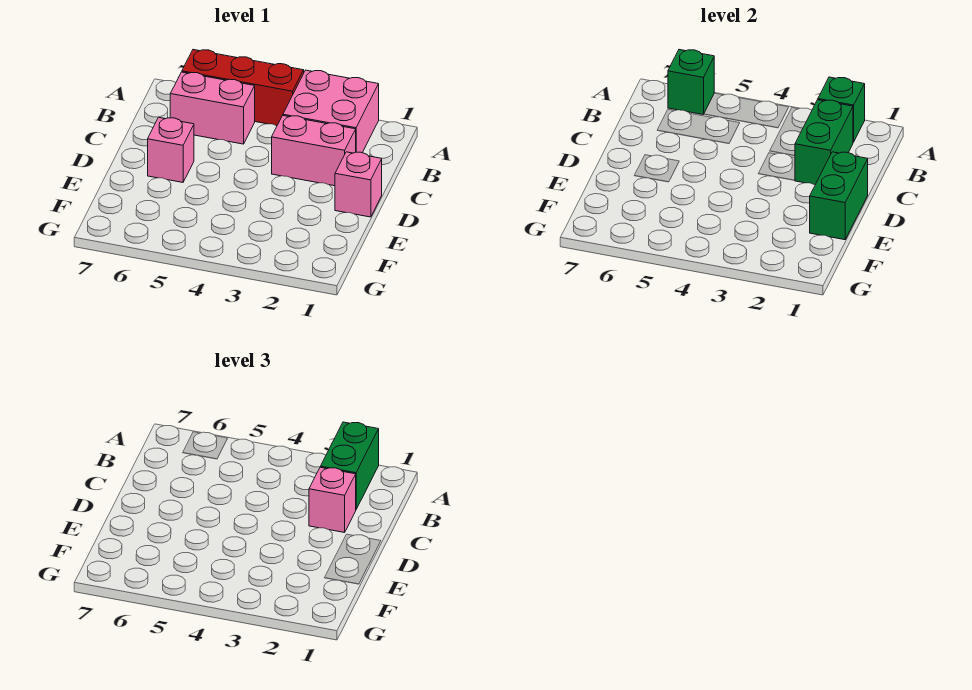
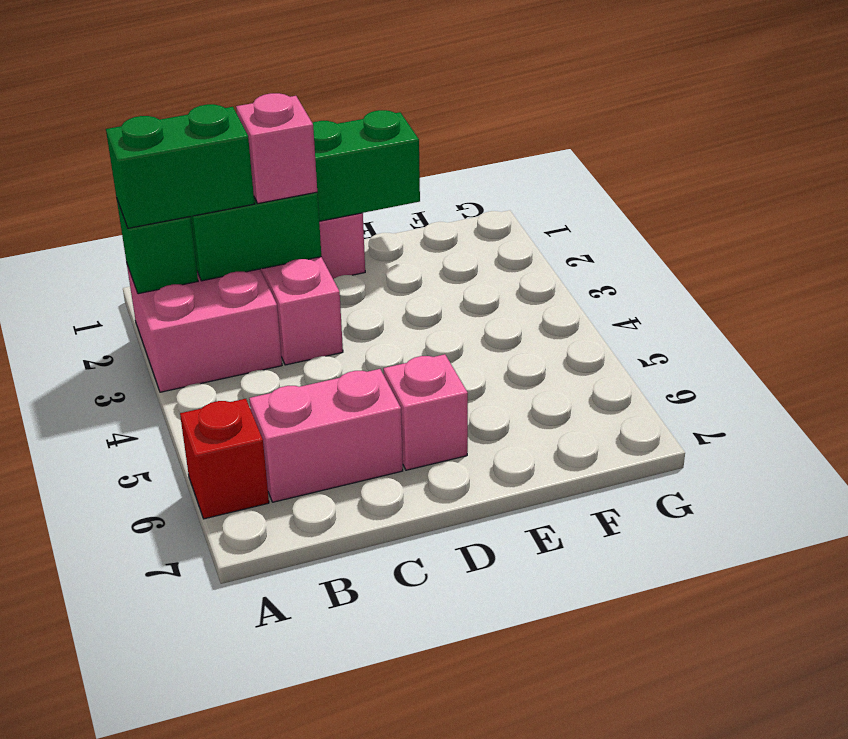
red 1x3 brick [182,50,304,126] -> red 1x1 brick [180,399,269,519]
green 1x1 brick [668,50,714,115] -> none
pink 1x2 brick [170,72,255,144] -> pink 1x2 brick turned to [249,369,403,502]

